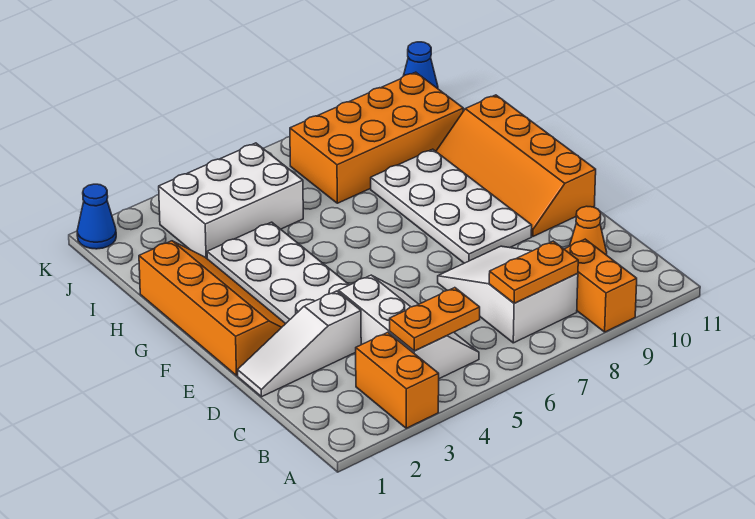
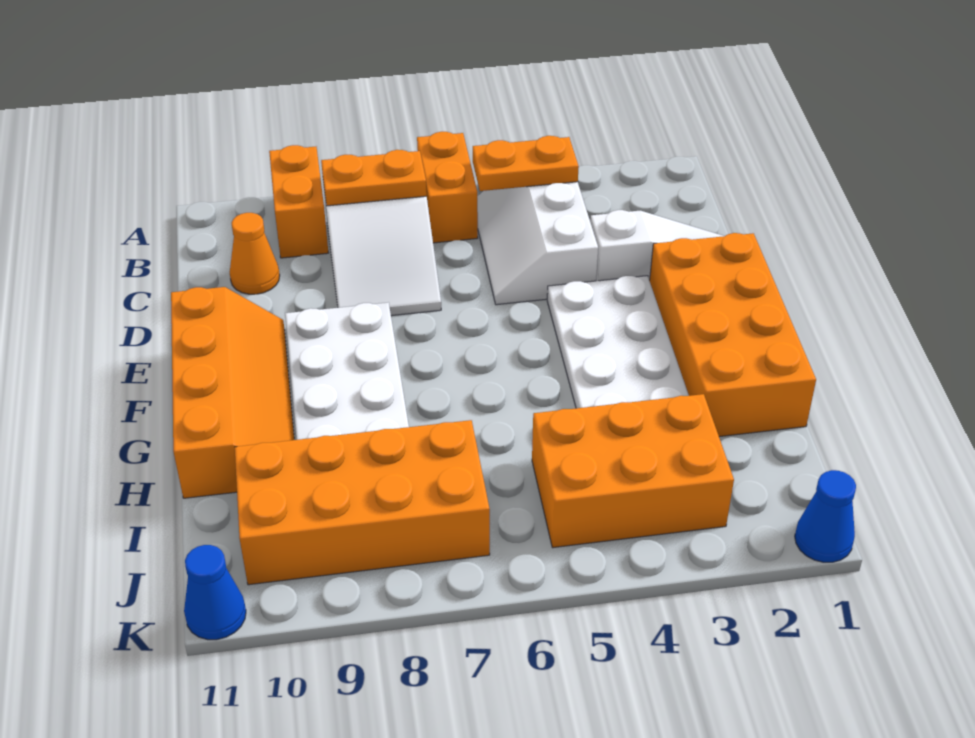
orange 1x2 brick [356,332,439,428] -> orange 1x2 brick moved to [417,132,478,243]
orange 2x4 slope [139,241,285,376] -> orange 2x4 brick [650,233,816,437]
white 2x3 brick [159,143,303,258] -> orange 2x3 brick [532,394,734,548]

